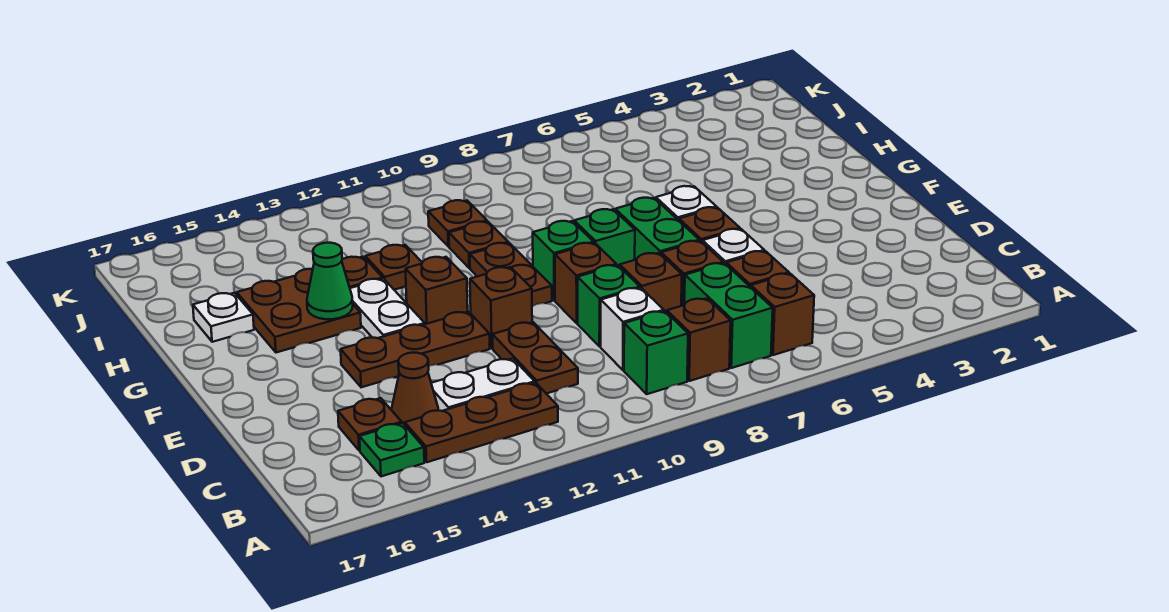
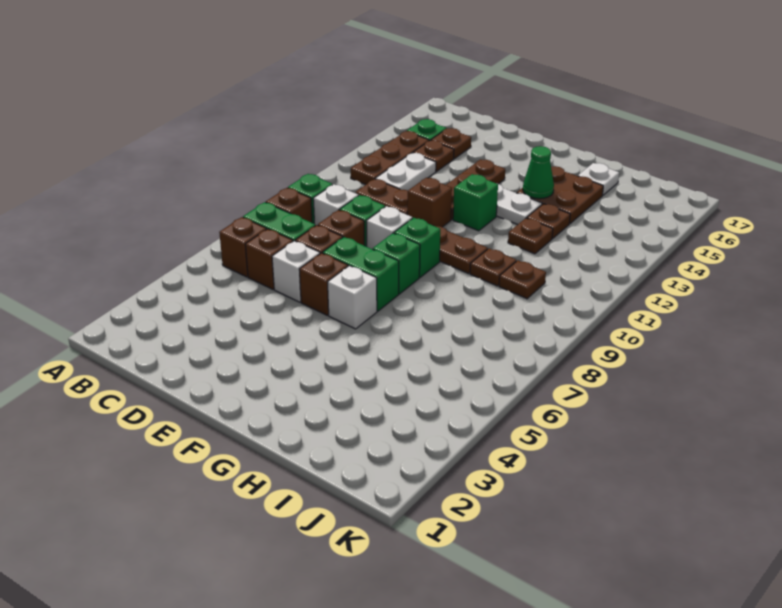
brown 1x1 cone [392,353,438,425] -> brown 1x1 plate [413,140,454,172]
brown 1x1 brick [555,243,617,323] -> white 1x1 brick [366,206,412,249]
brown 1x1 brick [406,257,468,324] -> green 1x1 brick [453,174,498,231]

